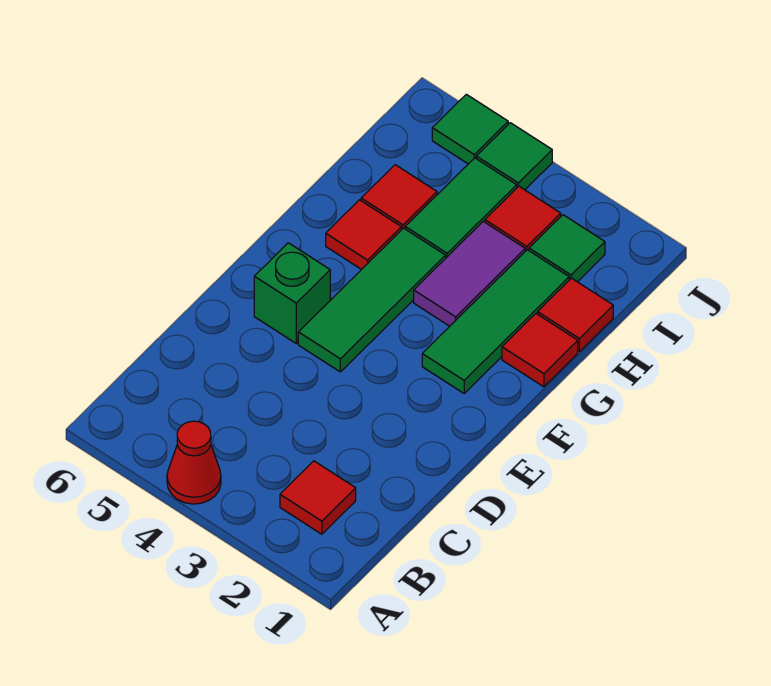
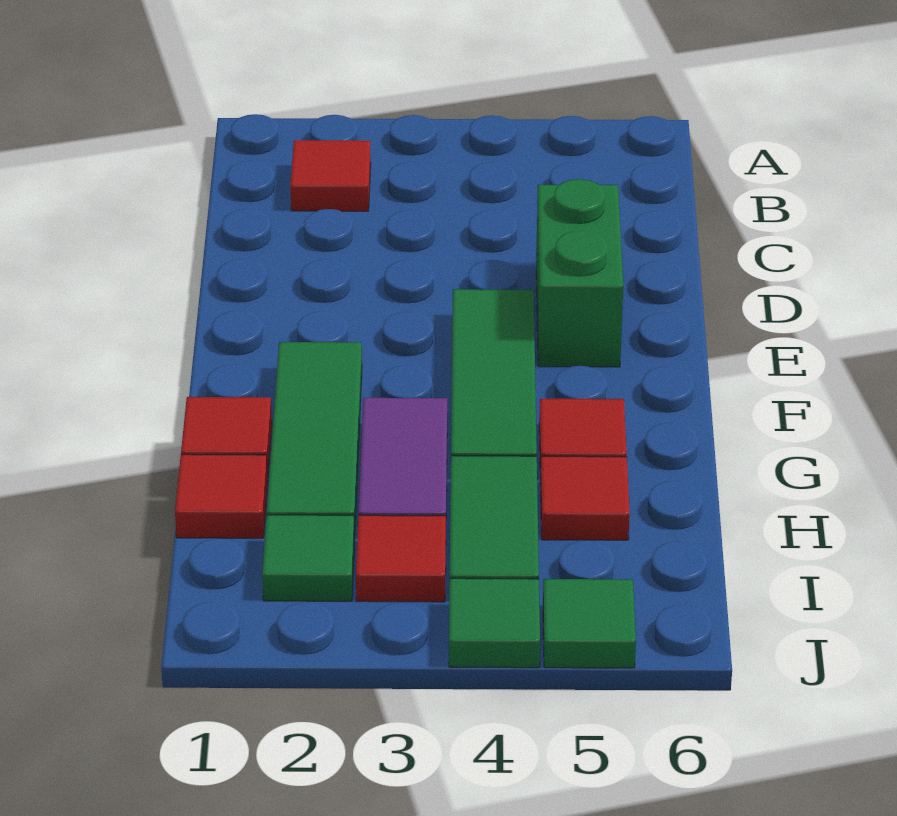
red 1x1 cone [167,421,221,504] -> none
green 1x1 brick [254,243,330,343] -> green 1x2 brick [536,179,623,367]

